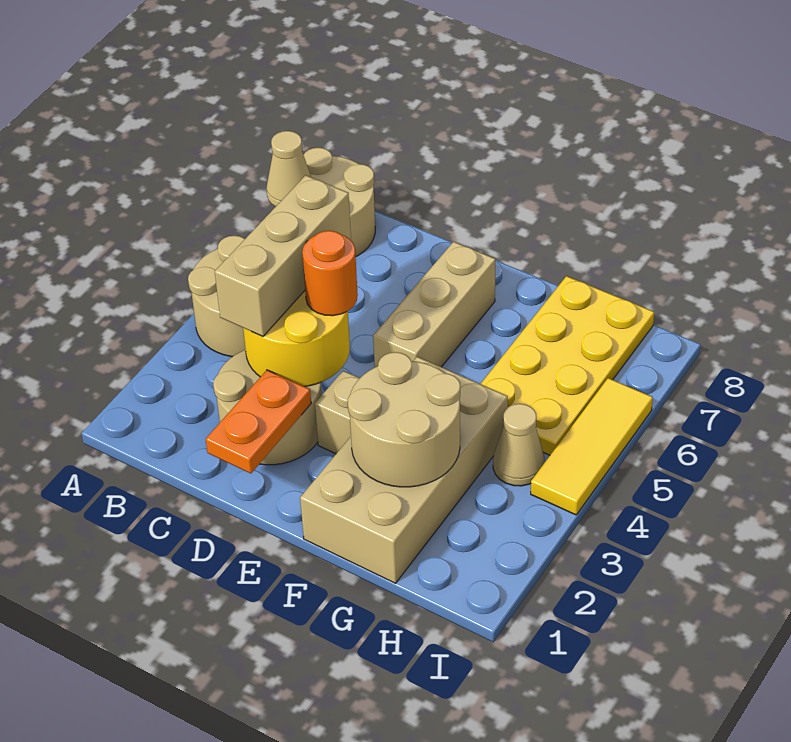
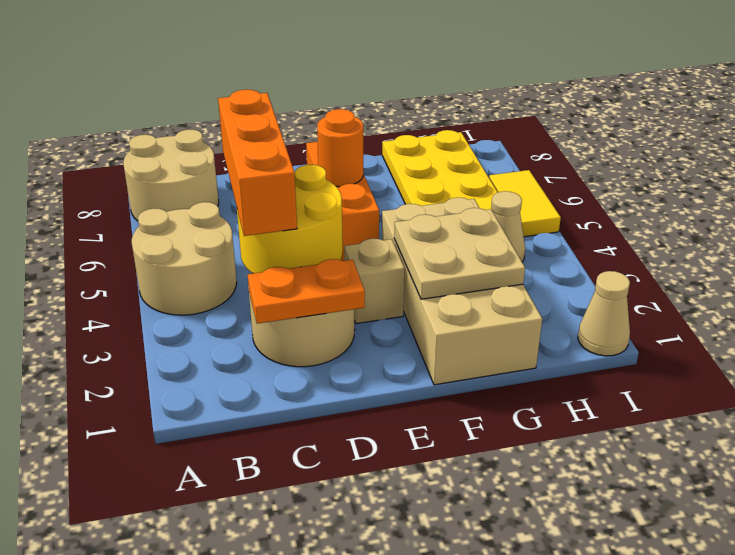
tan 1x1 cone [266,131,311,206] -> tan 1x1 cone moved to [578,271,630,356]
tan 1x3 brick [215,175,351,337] -> orange 1x3 brick [218,89,297,236]
orange 1x2 plate [206,370,311,473] -> orange 1x2 plate turned to [248,259,365,324]
orange 1x1 round brick [302,231,358,316] -> orange 1x1 round brick moved to [317,109,363,187]
tan 1x3 brick [373,242,496,367] -> orange 1x3 brick [306,142,379,261]
tan 2x2 round brick [348,352,460,487] -> tan 2x2 plate [394,208,525,299]
yellow 1x3 tile [531,378,653,515] -> yellow 1x2 tile [489,170,561,237]

